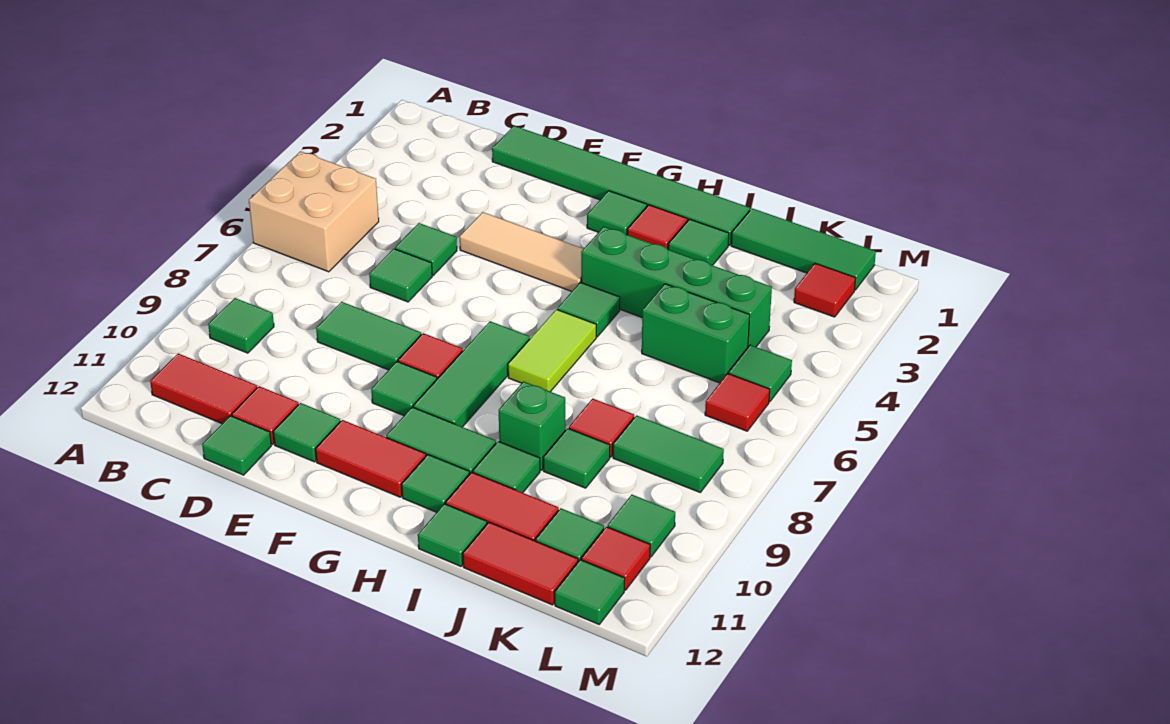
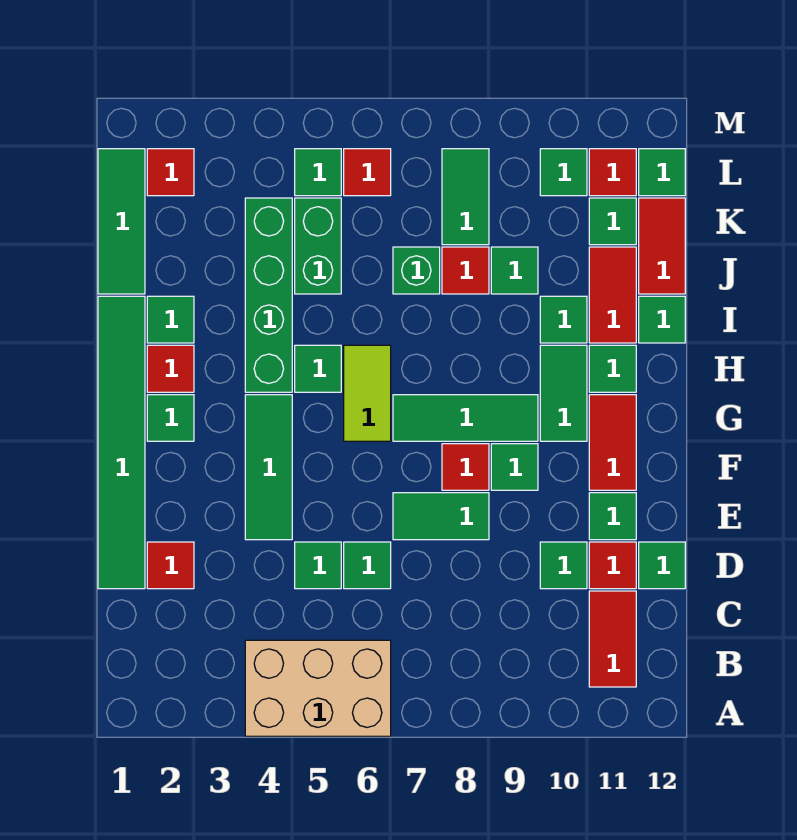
tan 2x2 brick [249,151,379,272] -> tan 2x3 brick [245,640,391,736]
green 1x1 tile [208,298,274,353] -> green 1x1 tile moved to [540,542,587,589]
none -> red 1x1 tile [147,542,194,589]
green 1x2 tile [316,302,421,370] -> green 1x2 tile turned to [393,493,489,540]
tan 1x3 tile [460,212,583,291] -> green 1x3 tile [245,395,292,540]
lime 1x2 tile [508,309,596,392] -> lime 1x2 tile turned to [344,345,391,441]
green 1x1 brick [499,381,566,470] -> green 1x1 brick moved to [393,247,440,294]

